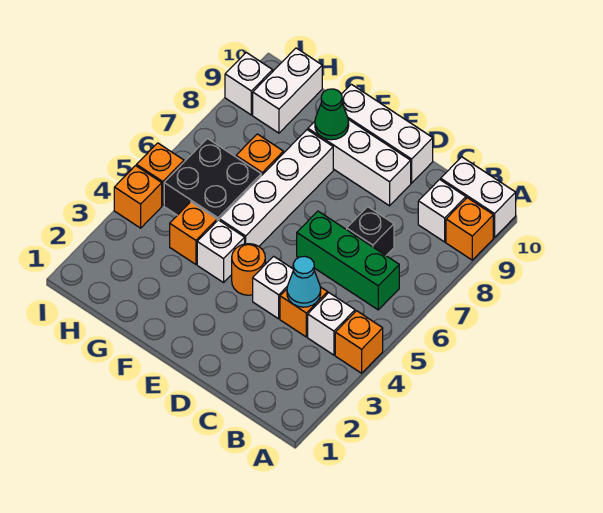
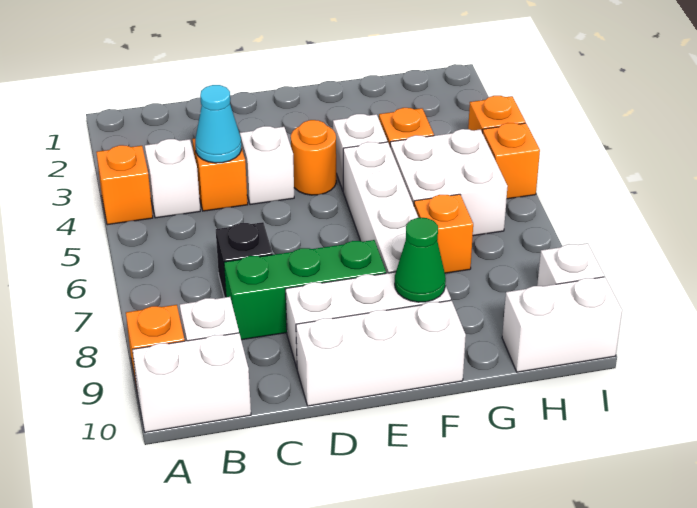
green 1x3 brick [297,211,399,310] -> green 1x3 brick moved to [224,240,386,340]
black 2x2 brick [164,139,261,221] -> white 2x2 brick [390,129,508,236]
white 1x2 brick [253,48,322,133] -> white 1x2 brick turned to [502,277,622,372]

